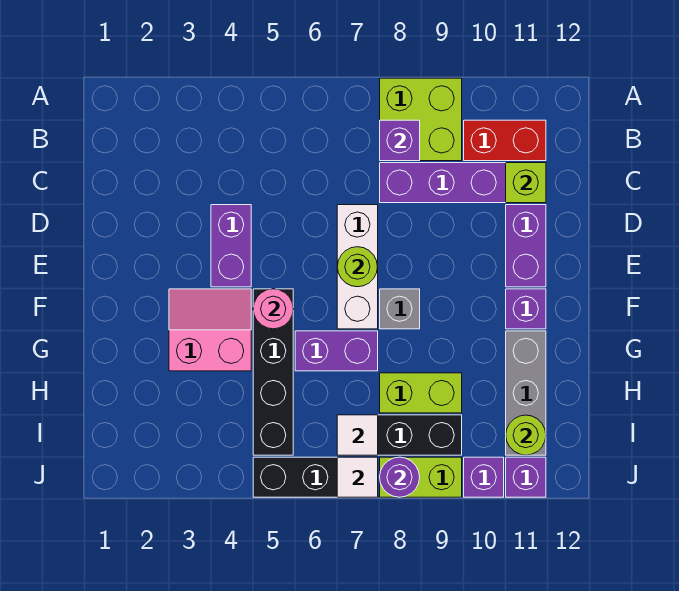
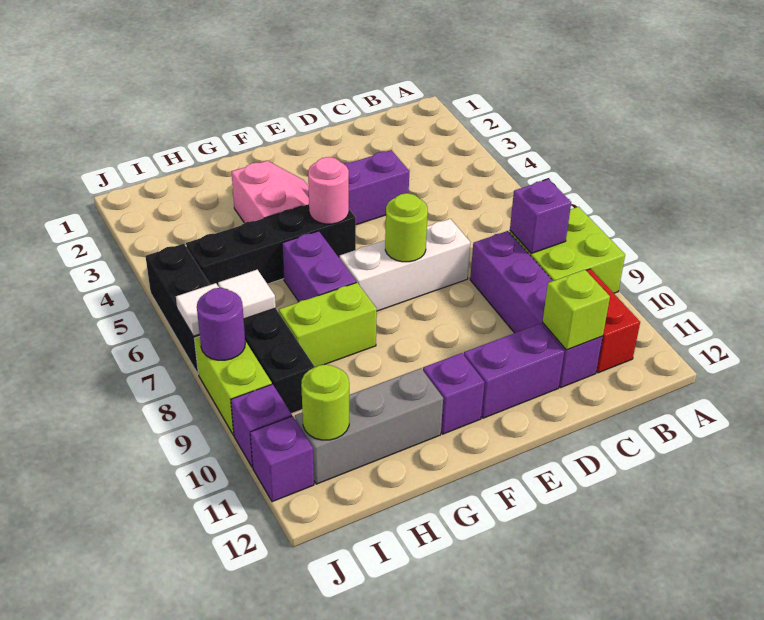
grey 1x1 brick [380,289,420,329] -> none
lime 1x2 brick [380,373,462,413] -> lime 1x2 brick turned to [279,282,377,367]

